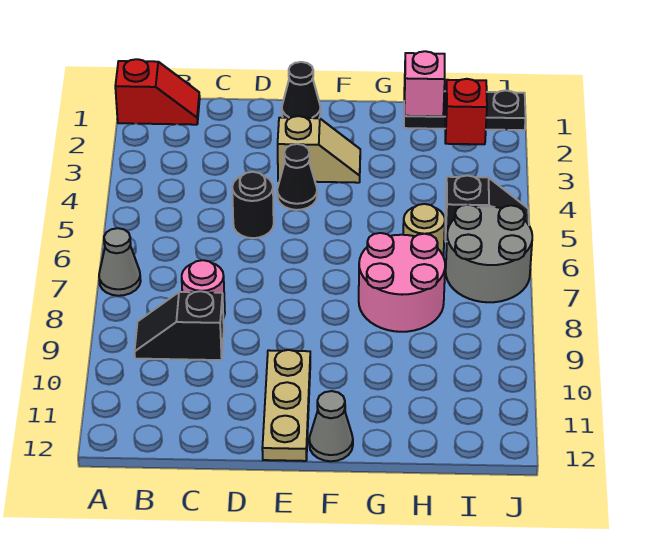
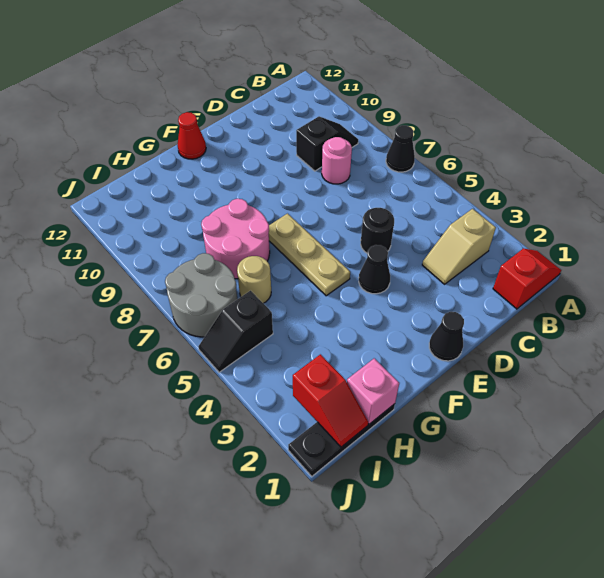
red 1x2 slope [115,59,200,125] -> red 1x2 slope turned to [493,248,561,309]
grey 1x1 cone [99,228,141,296] -> black 1x1 cone [386,125,415,172]
tan 1x2 slope [278,116,360,183] -> tan 1x2 slope moved to [422,209,496,284]
tan 1x3 plate [262,350,310,461] -> tan 1x3 plate moved to [269,214,350,296]
grey 1x1 cone [309,391,353,461] -> red 1x1 cone [178,112,206,159]

